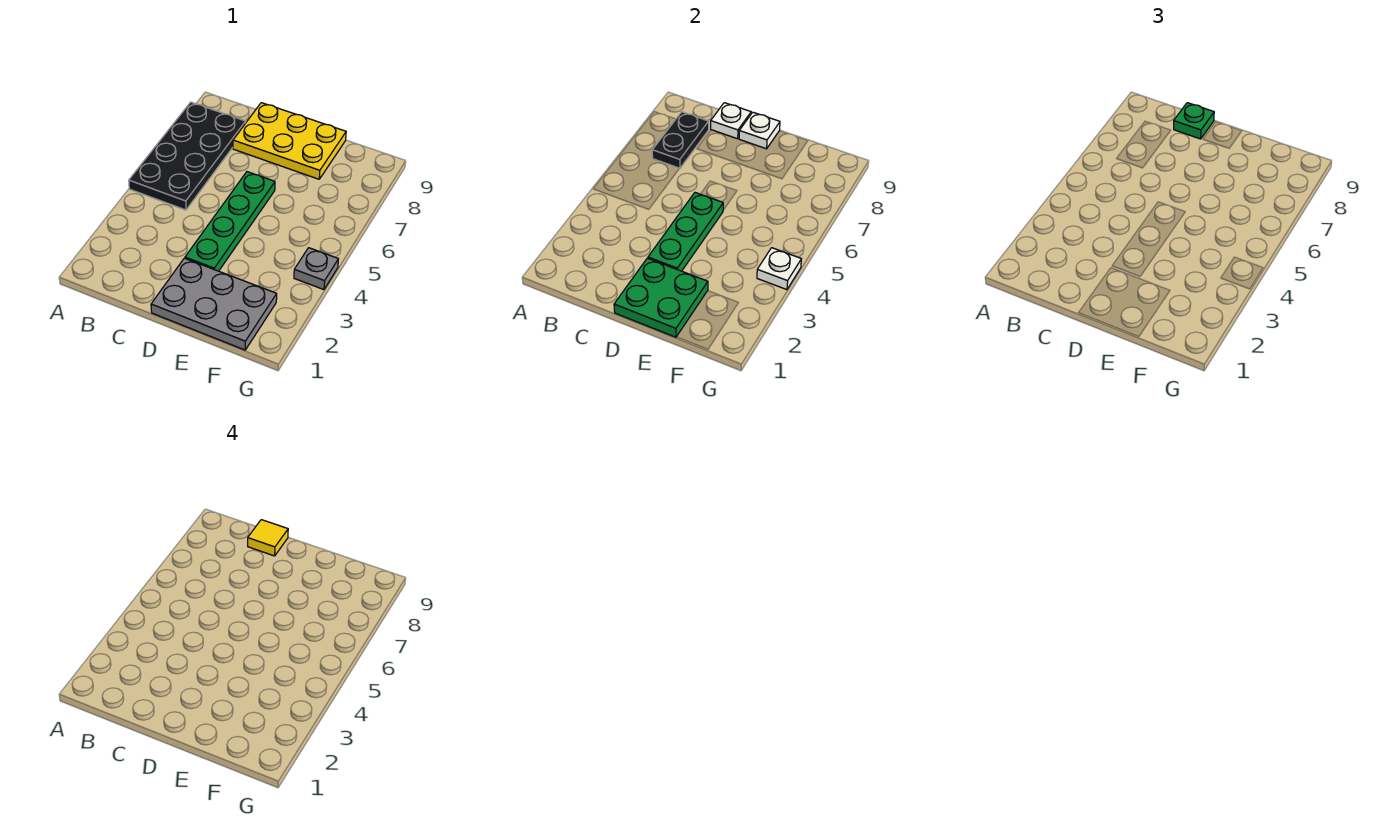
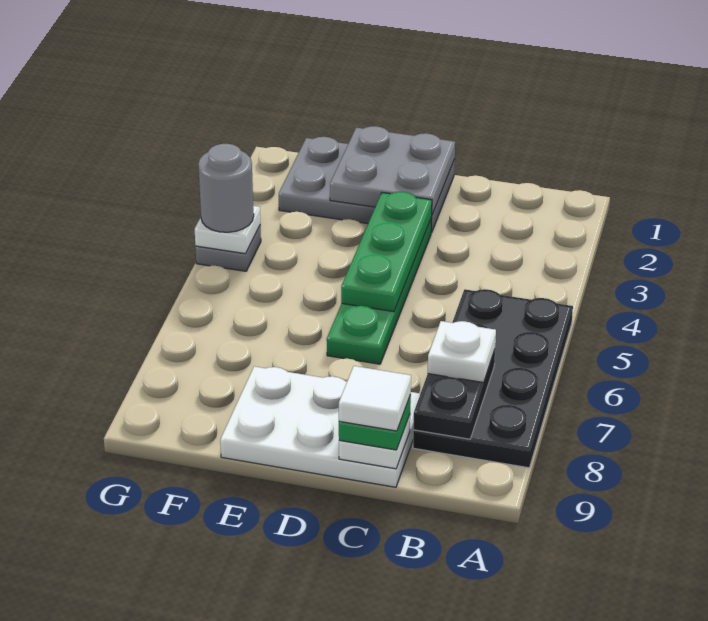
yellow 2x3 plate [233,103,346,179] -> white 2x3 plate [220,366,420,487]
yellow 1x1 tile [248,520,288,556] -> white 1x1 tile [339,366,411,431]
green 2x2 plate [614,258,708,337] -> grey 2x2 plate [330,126,455,215]
white 1x1 plate [739,112,780,149] -> white 1x1 plate moved to [428,321,496,382]
none -> grey 1x1 round brick [198,144,254,232]

